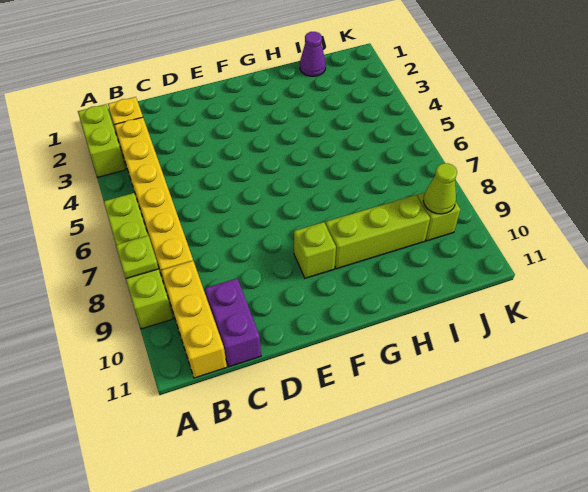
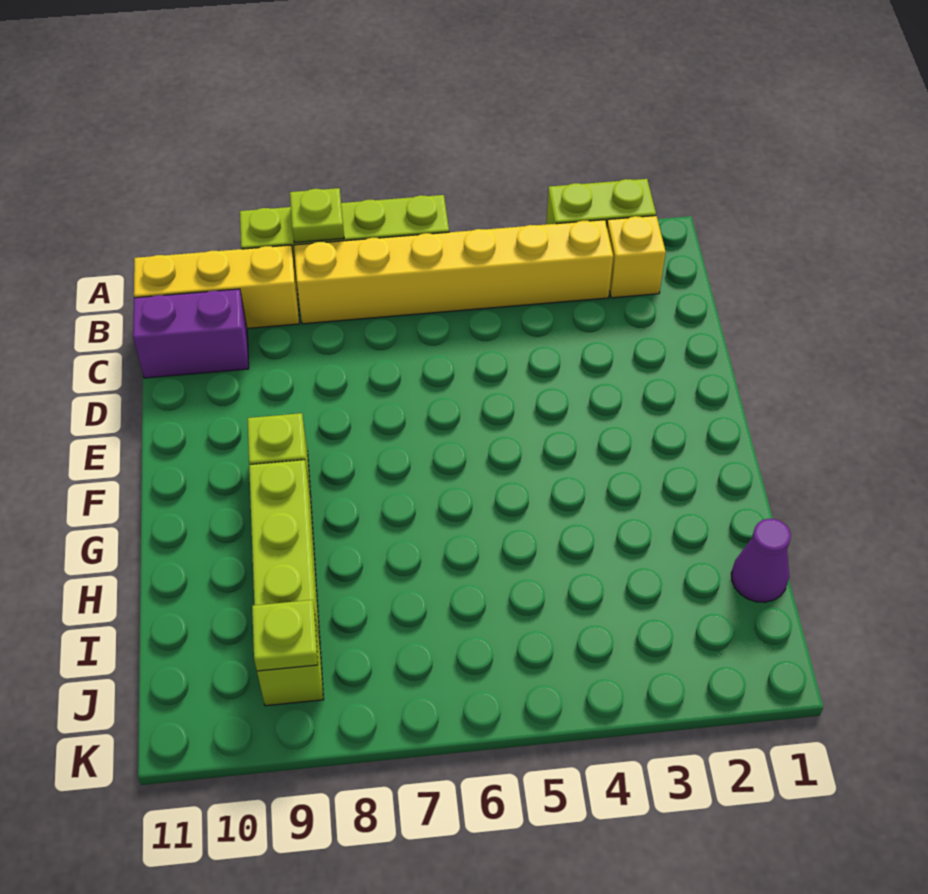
lime 1x1 cone [423,163,457,214] -> lime 1x1 plate [252,600,318,671]

